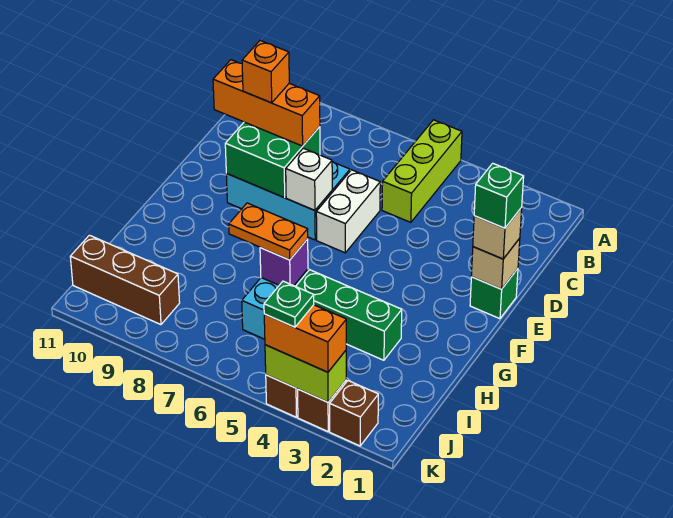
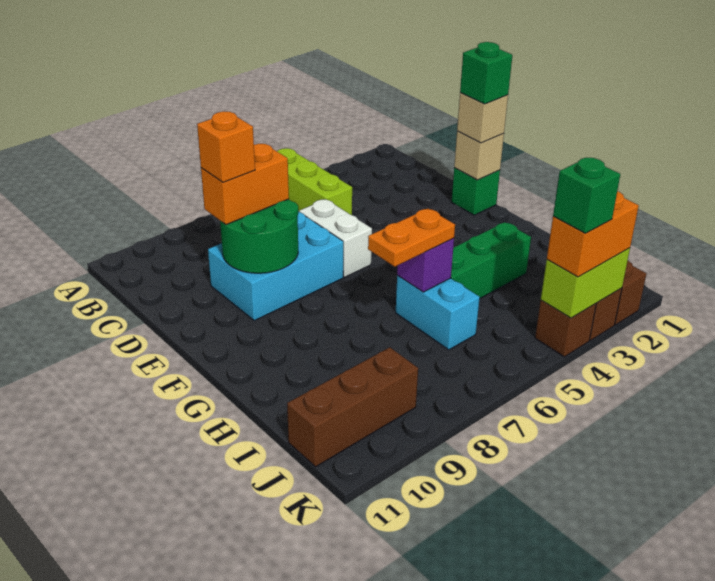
green 2x2 brick [225,122,320,198] -> green 2x2 round brick [220,199,298,273]
orange 1x3 brick [213,60,320,146] -> orange 1x2 brick [201,144,289,225]
white 1x1 brick [286,148,332,210] -> none
green 1x1 plate [264,281,314,327] -> green 1x1 brick [553,158,620,233]

